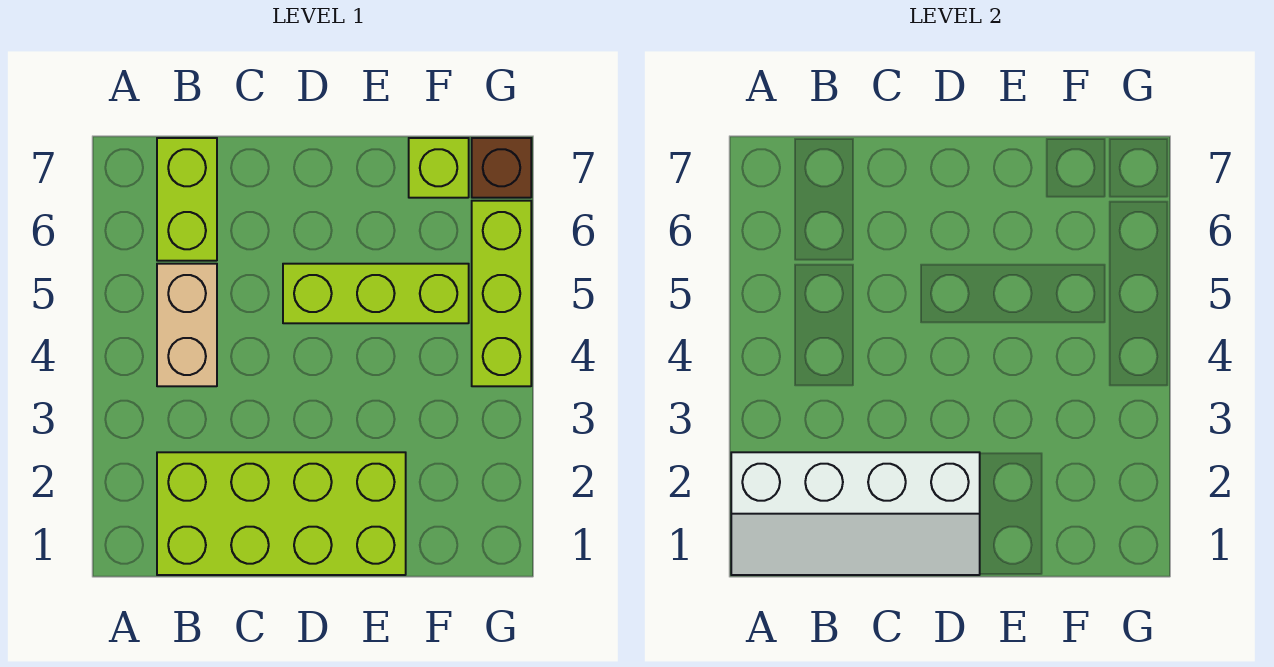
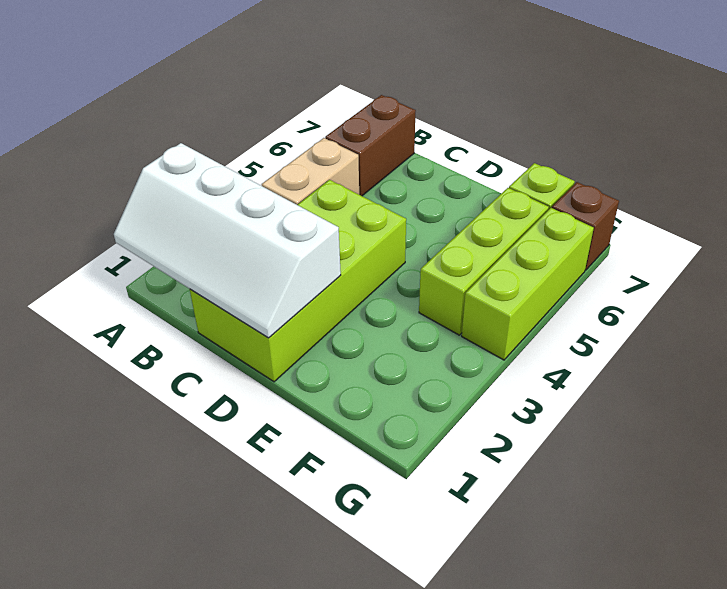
lime 2x4 brick [157,452,406,575] -> lime 2x4 brick turned to [190,180,406,382]
lime 1x2 brick [157,138,217,261] -> brown 1x2 brick [325,95,416,196]
lime 1x3 brick [283,264,469,323] -> lime 1x3 brick turned to [419,188,549,335]

